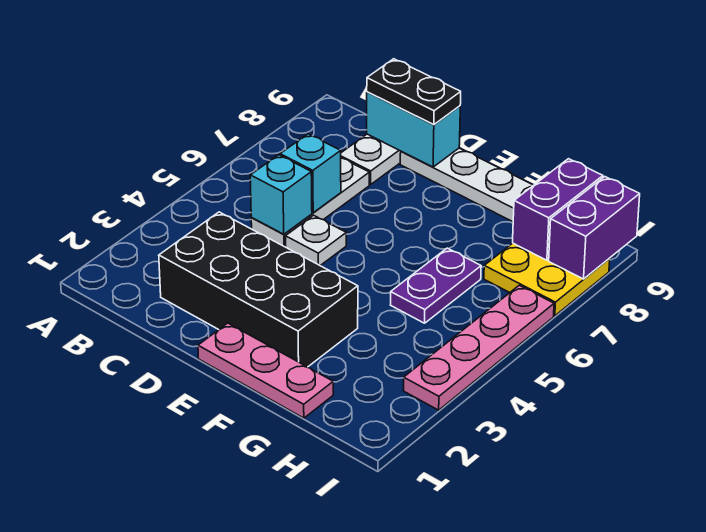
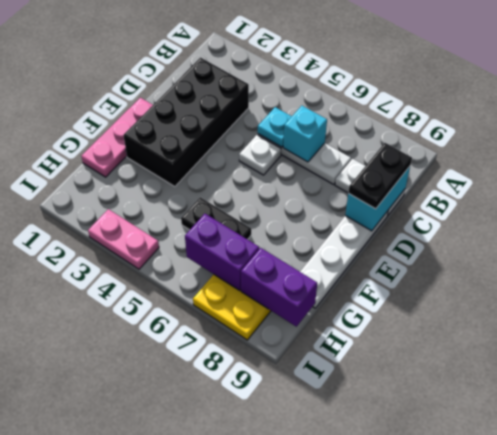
cyan 1x1 brick [250,155,312,234] -> cyan 1x1 plate [258,107,292,147]
purple 1x2 plate [391,248,481,323] -> black 1x2 plate [181,197,251,240]
pink 1x4 plate [403,285,554,410] -> pink 1x2 plate [88,209,159,269]
purple 1x2 brick [549,177,640,279] -> purple 1x2 brick moved to [185,214,259,291]

